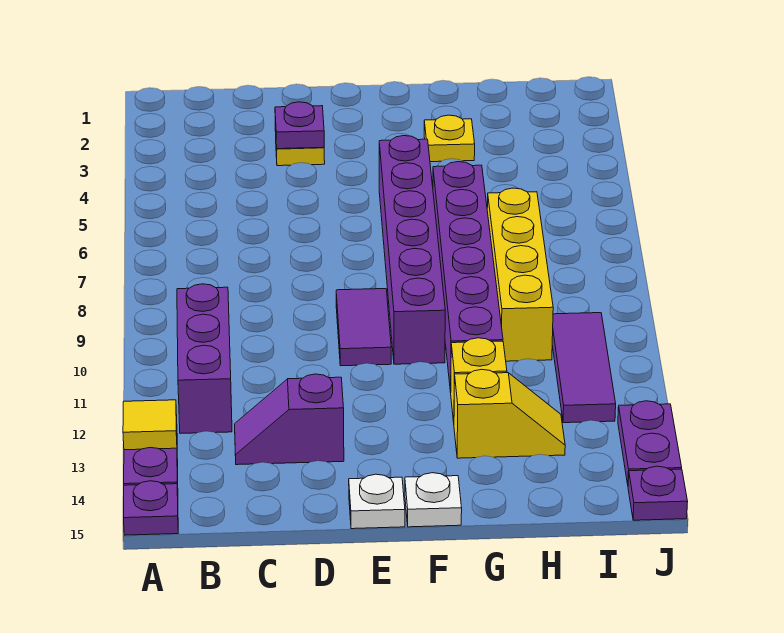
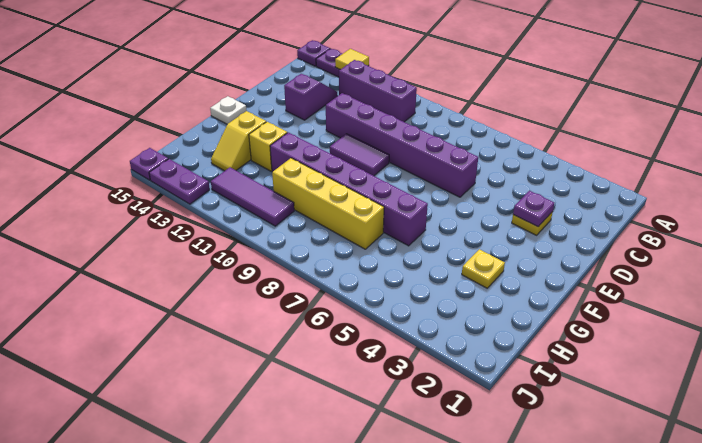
white 1x1 plate [349,474,405,529] -> none
purple 1x6 brick [379,136,445,364] -> purple 1x6 brick moved to [326,93,478,197]

